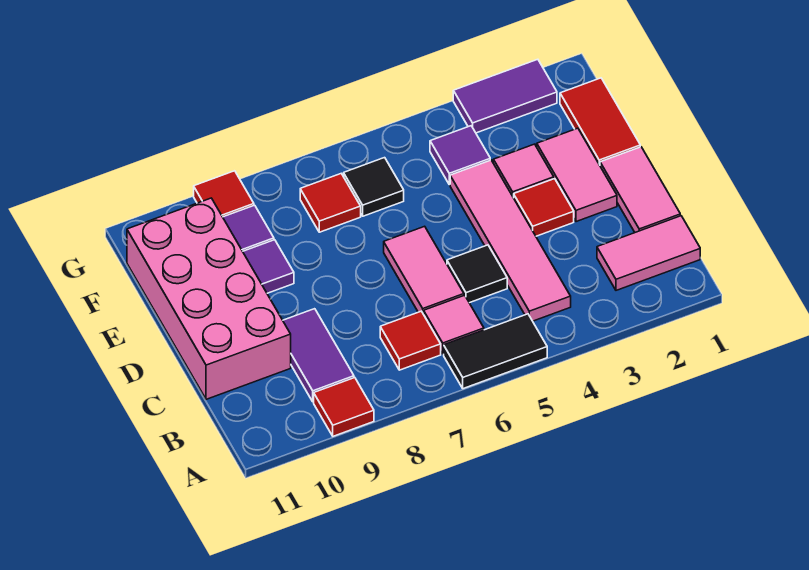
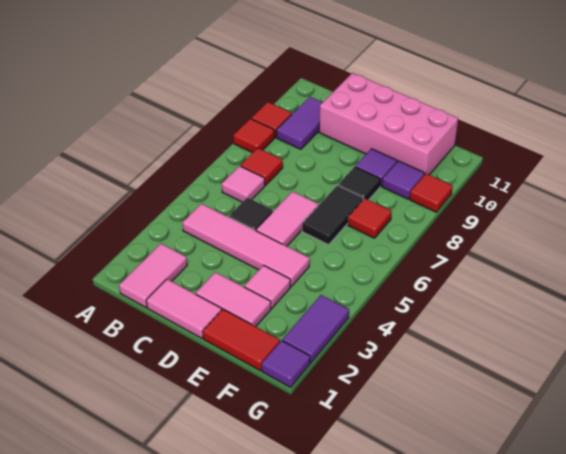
black 1x2 tile [444,314,547,389] -> black 1x2 tile moved to [302,185,364,245]
purple 1x2 tile [283,309,354,402] -> purple 1x2 tile turned to [277,97,323,149]
pink 1x2 tile [384,226,464,314] -> pink 1x2 tile turned to [256,191,318,246]
red 1x1 tile [514,179,574,236] -> red 1x1 tile moved to [233,119,275,153]
purple 1x1 tile [430,126,490,184] -> purple 1x1 tile moved to [262,341,310,387]
black 1x1 tile [344,158,404,216] -> black 1x1 tile moved to [338,167,380,200]

